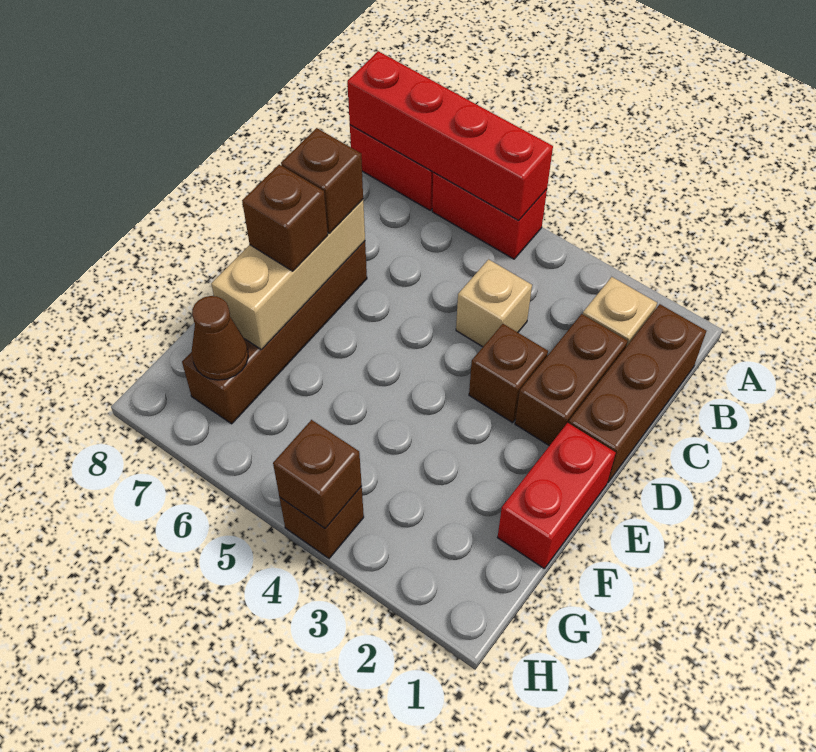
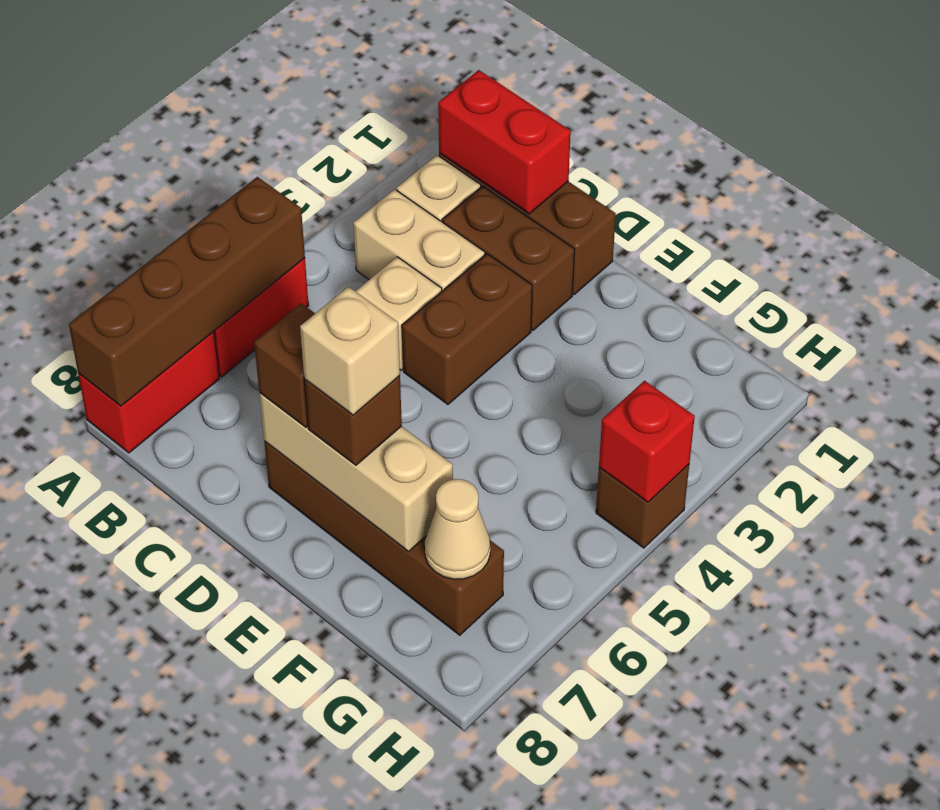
red 1x4 brick [347,51,553,220] -> brown 1x4 brick [69,177,305,406]
none -> tan 1x2 brick [353,189,485,291]
brown 1x1 brick [469,324,548,423] -> brown 1x2 brick [402,254,532,404]
red 1x2 brick [498,423,616,569] -> red 1x2 brick moved to [438,70,571,214]
none -> tan 1x1 brick [300,287,400,415]
brown 1x1 cone [192,296,248,380] -> tan 1x1 cone [425,479,490,579]
brown 1x1 brick [273,420,362,529] -> red 1x1 brick [599,381,695,502]

